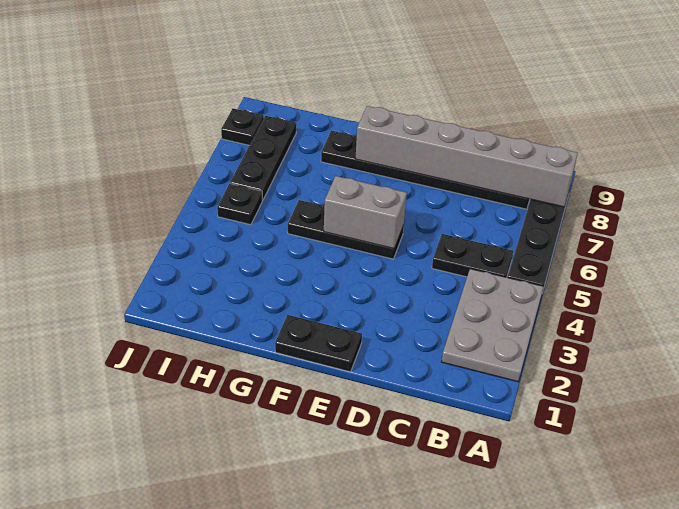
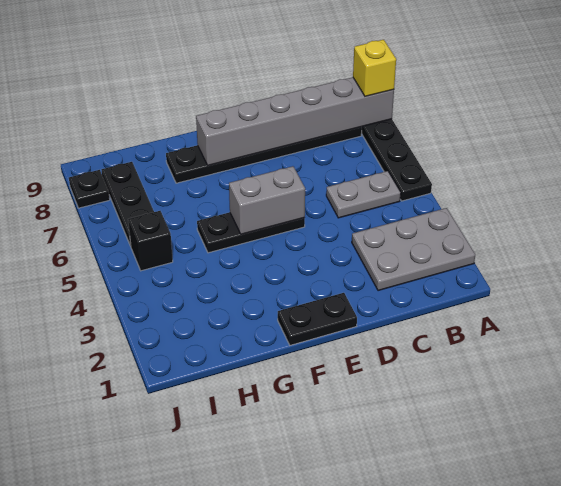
grey 2x3 plate [442,269,544,382] -> grey 2x3 plate turned to [352,208,475,291]
none -> yellow 1x1 brick [353,40,396,96]
black 1x2 plate [432,234,513,277] -> grey 1x2 plate [326,171,401,218]
black 1x1 plate [217,184,262,225] -> black 1x1 brick [128,211,173,271]

